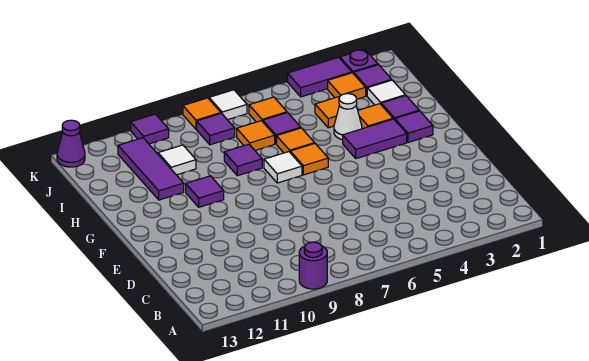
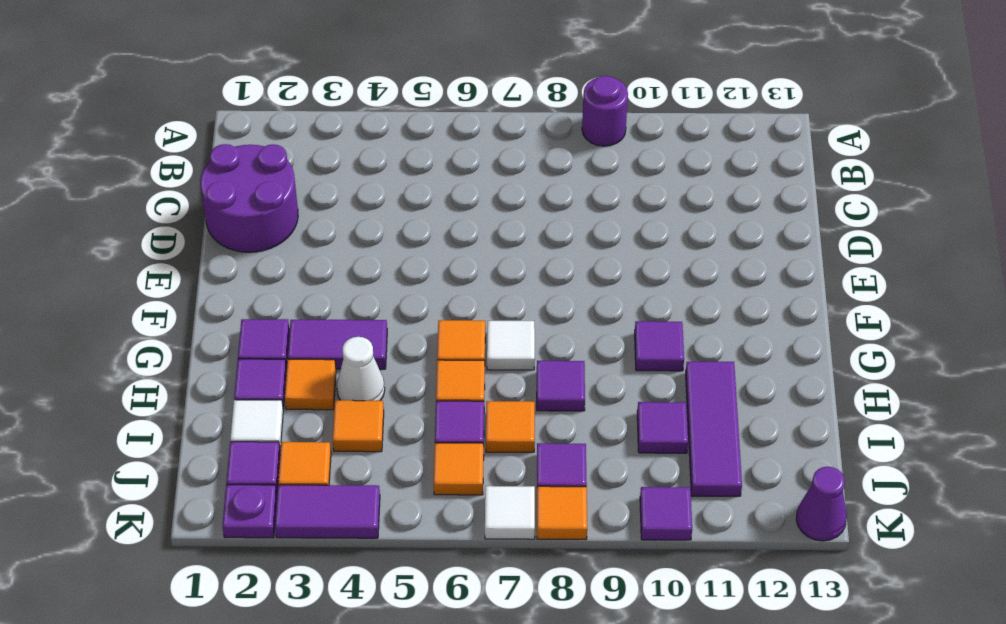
none -> purple 2x2 round brick [200,144,298,252]
white 1x1 tile [158,145,196,175] -> purple 1x1 tile [637,402,688,453]

